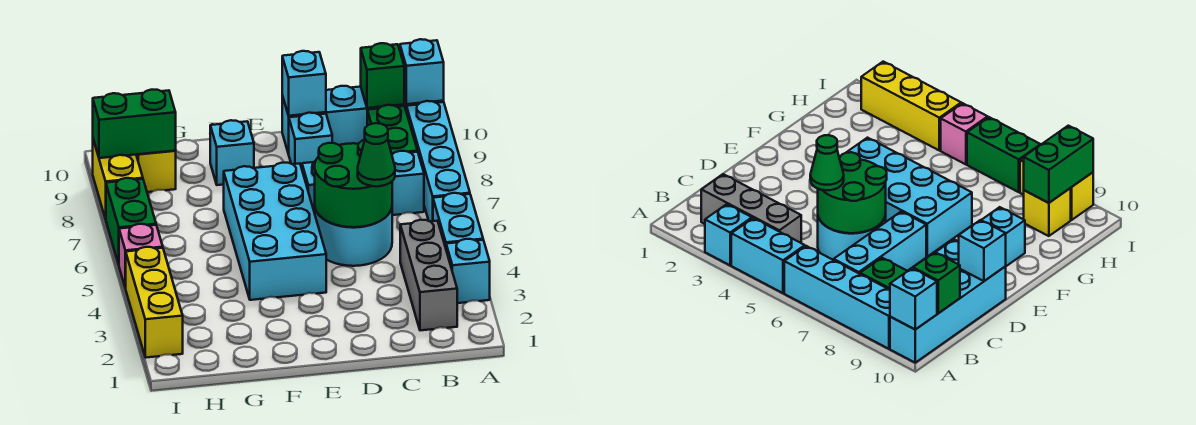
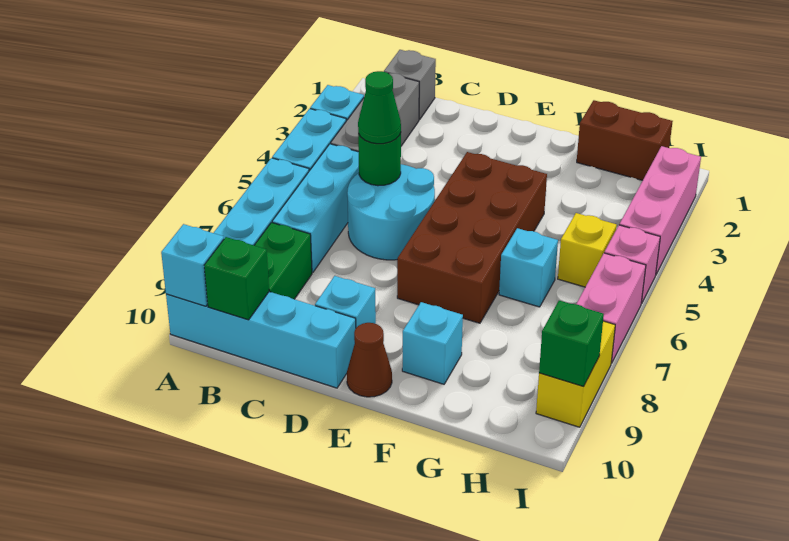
none -> grey 1x1 brick [384,50,436,120]
cyan 1x3 brick [302,151,424,215] -> cyan 1x3 brick turned to [272,144,359,273]
green 2x2 round brick [315,140,392,227] -> green 1x1 round brick [358,133,401,186]
cyan 1x1 brick [282,51,326,116] -> cyan 1x1 brick moved to [499,228,558,307]
cyan 2x4 brick [224,163,326,300] -> brown 2x4 brick [397,152,547,323]
none -> brown 1x1 cone [347,323,392,397]
none -> brown 1x2 brick [577,100,673,180]
yellow 1x1 brick [136,151,176,192] -> yellow 1x1 brick moved to [558,213,617,287]
green 1x2 brick [93,90,176,158] -> green 1x1 brick [539,301,604,386]
yellow 1x3 brick [126,247,183,358] -> pink 1x3 brick [619,146,701,274]
green 1x2 brick [106,178,156,264] -> pink 1x2 brick [577,253,646,363]

